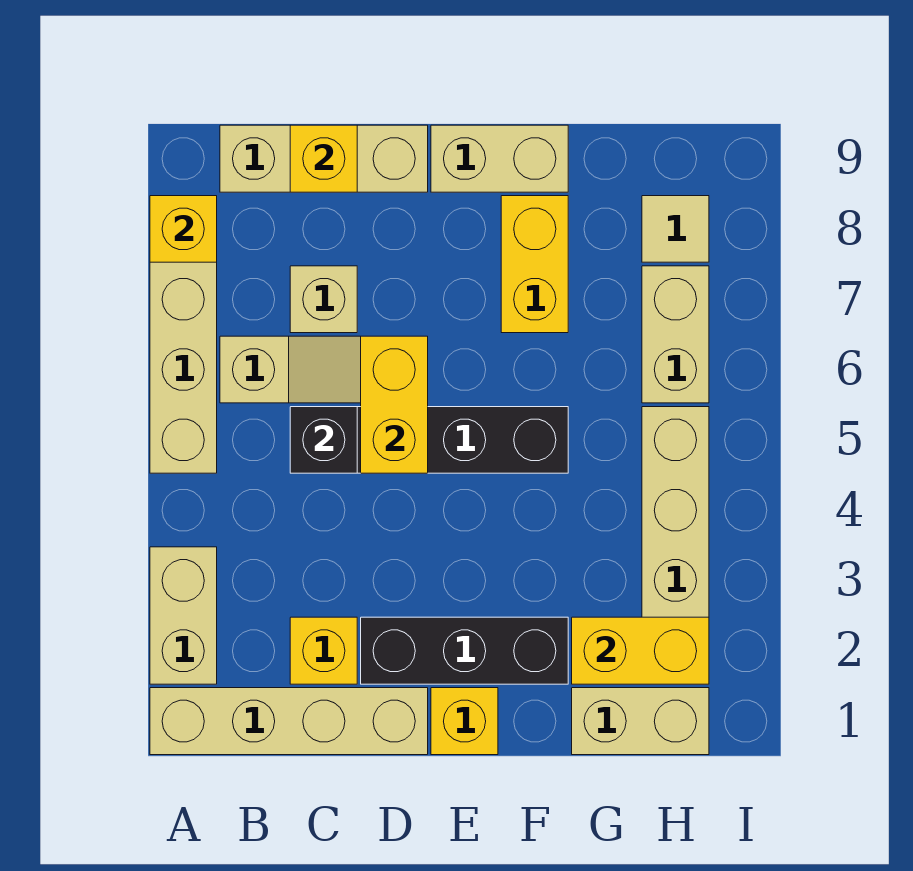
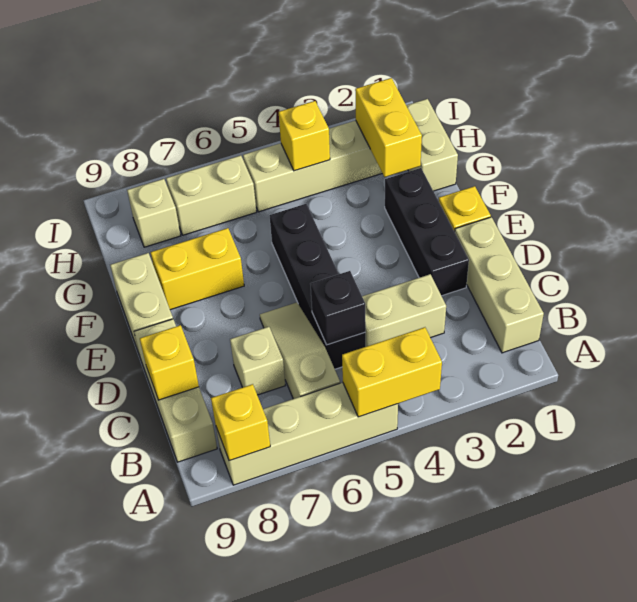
tan 1x4 brick [150,688,428,755] -> tan 1x3 brick [455,217,544,353]
tan 1x2 brick [150,547,217,684] -> tan 1x2 brick moved to [362,274,446,347]
yellow 1x1 brick [290,617,357,684] -> yellow 1x1 brick moved to [279,101,330,171]
yellow 1x2 brick [361,336,428,473] -> yellow 1x2 brick moved to [342,327,442,417]
tan 1x1 tile [642,196,709,262] -> tan 1x1 brick [127,179,181,247]

